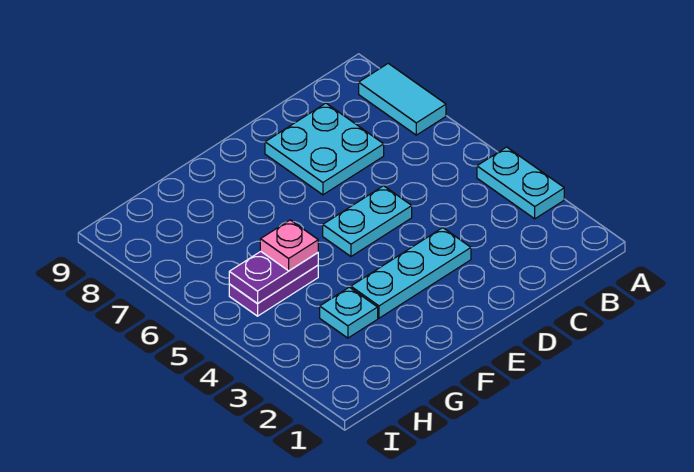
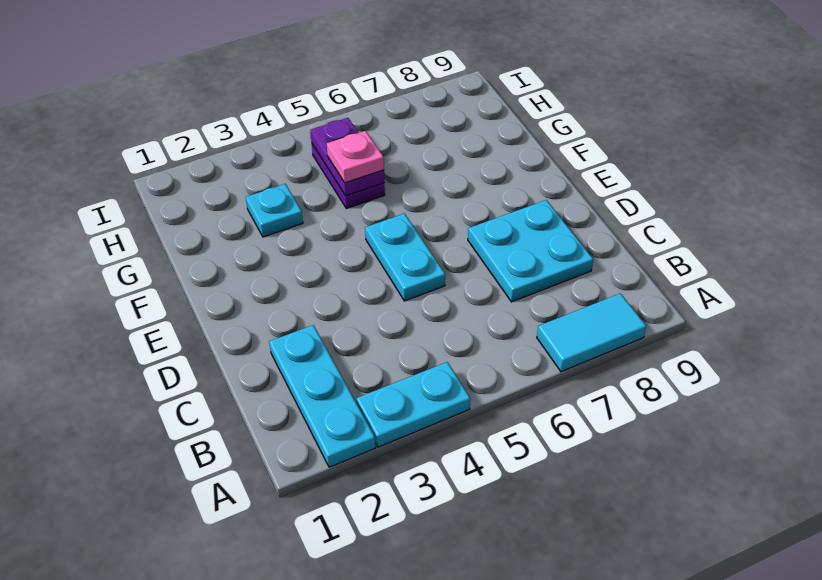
cyan 1x3 plate [351,228,471,318] -> cyan 1x3 plate moved to [269,325,376,467]

